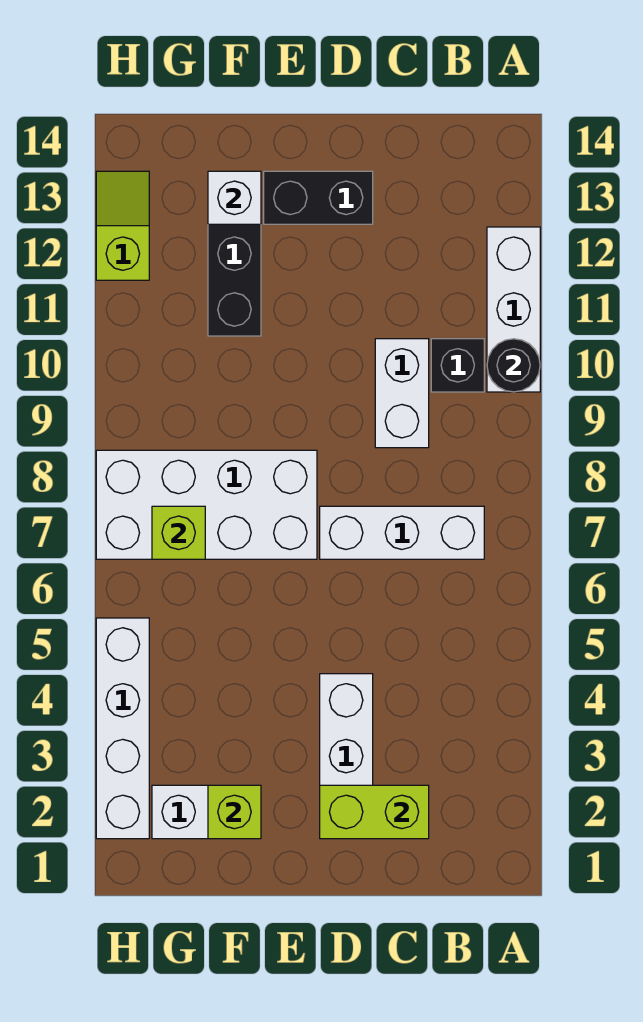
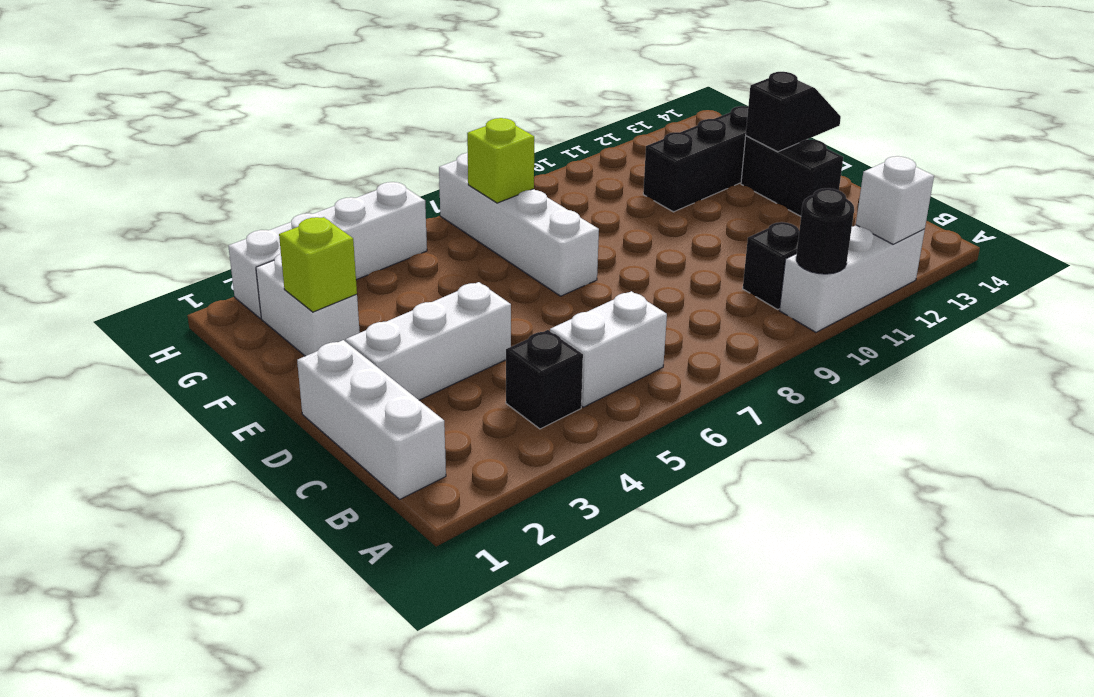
none -> black 1x1 brick [506,330,583,429]
white 1x3 brick [320,506,484,559] -> white 1x3 brick moved to [297,340,446,499]
lime 1x2 brick [320,785,429,839] -> none
white 1x2 brick [375,339,429,448] -> white 1x2 brick moved to [550,291,667,407]
white 2x4 brick [96,450,317,559] -> white 1x4 brick [439,153,599,296]
none -> black 1x2 slope [746,72,841,152]
white 1x1 brick [208,171,261,224] -> white 1x1 brick moved to [856,156,934,244]
lime 1x2 slope [96,171,149,280] -> none

